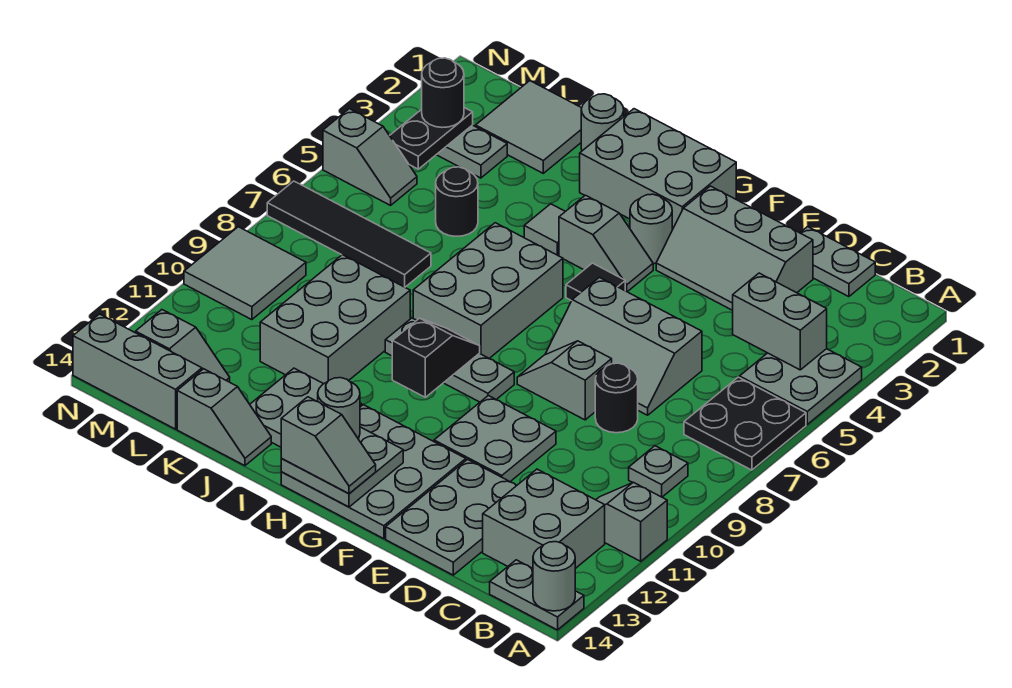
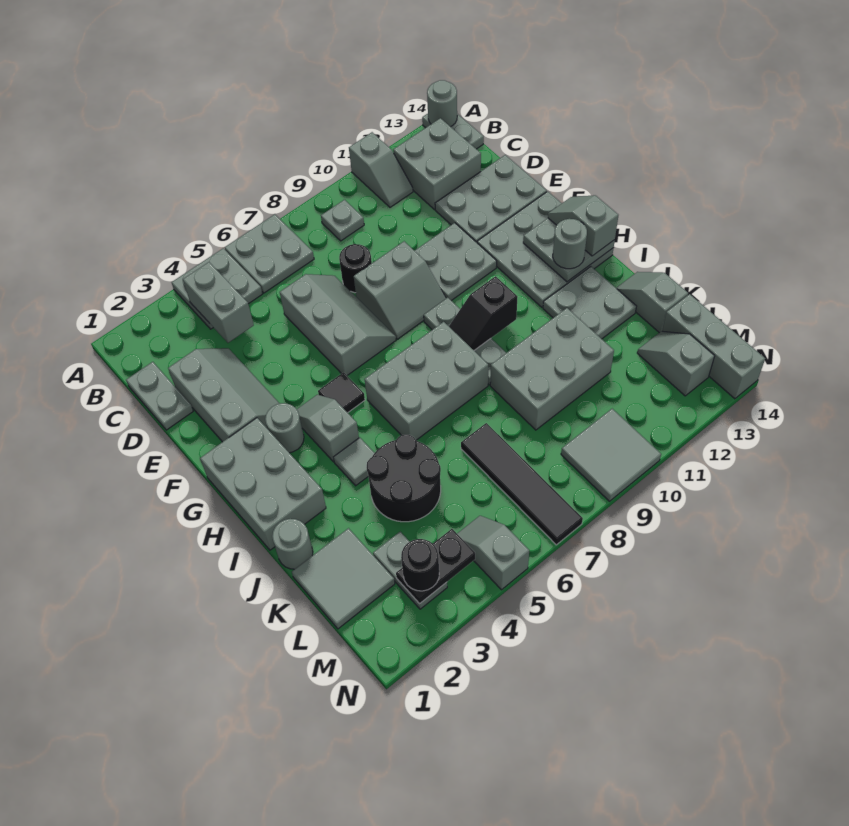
black 2x2 plate [684,377,806,470] -> grey 2x2 plate [225,214,314,293]
grey 1x2 slope [517,341,612,420] -> grey 2x2 slope [354,241,446,339]
black 1x1 round brick [436,167,478,236] -> black 2x2 round brick [367,435,441,522]

